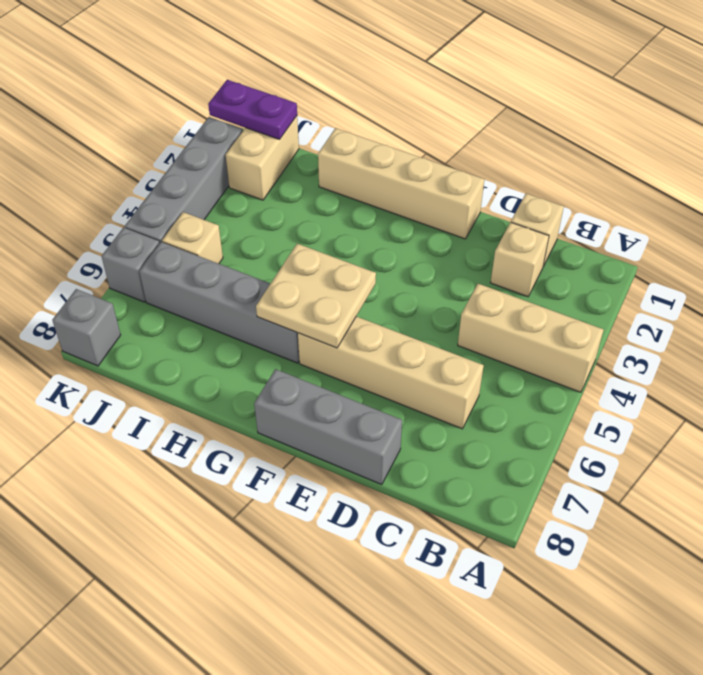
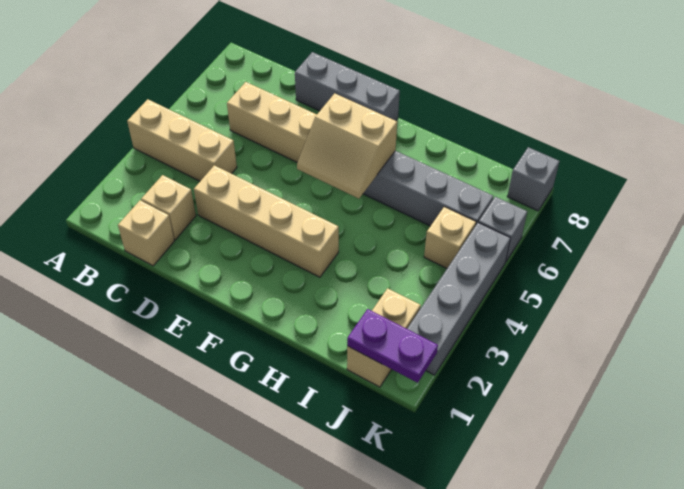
tan 1x4 brick [318,128,484,239] -> tan 1x4 brick moved to [194,165,339,277]
tan 2x2 plate [256,244,376,348] -> tan 2x2 slope [297,93,397,199]

